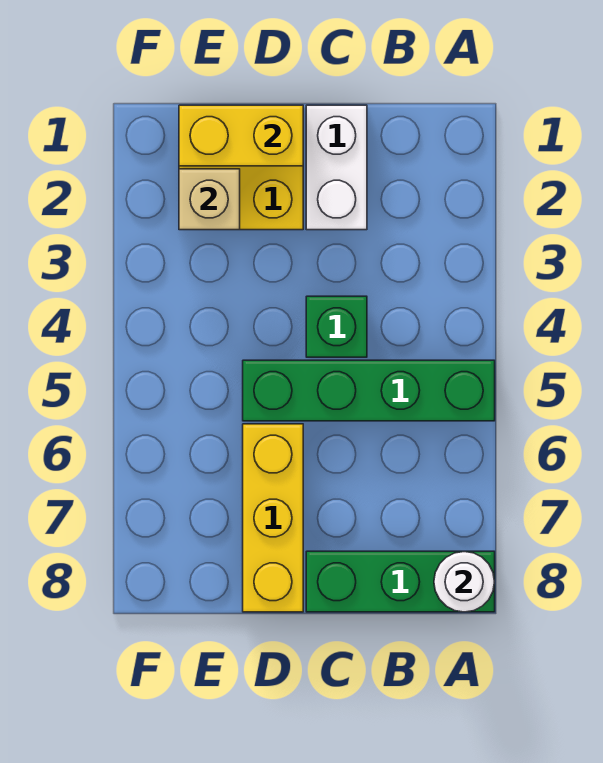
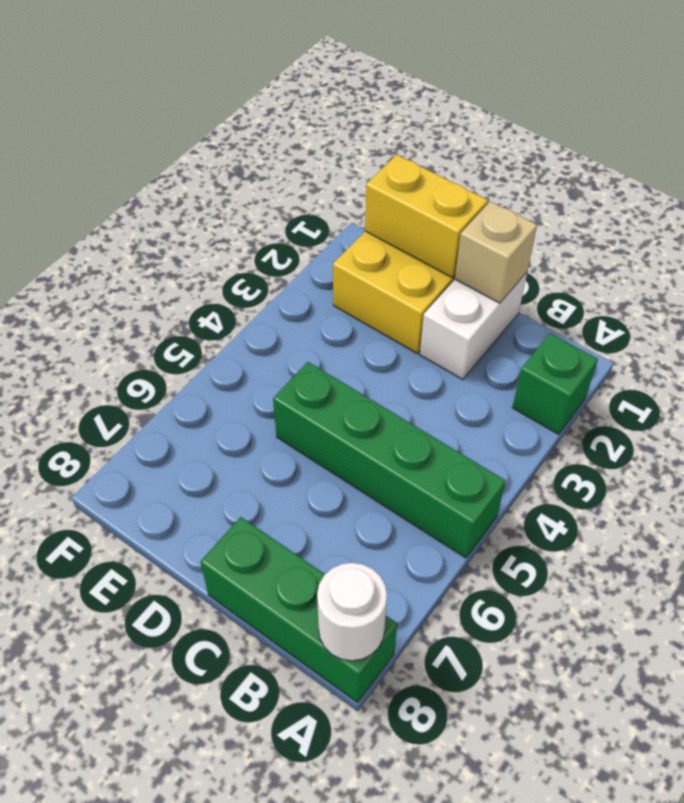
green 1x1 brick [306,296,367,357] -> green 1x1 brick moved to [512,333,598,434]
yellow 1x3 brick [243,424,303,612] -> none
tan 1x1 brick [179,169,240,230] -> tan 1x1 brick moved to [455,201,537,303]

